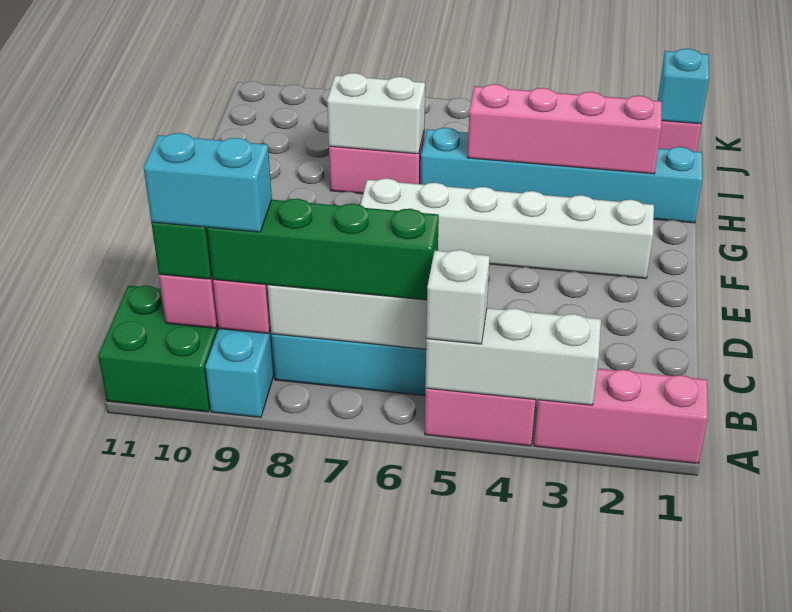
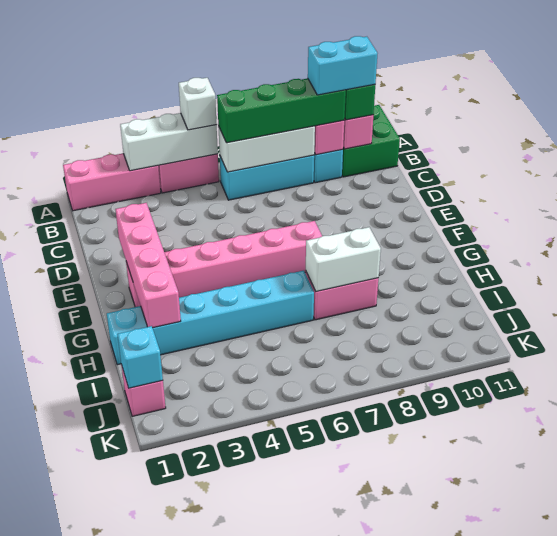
white 1x6 brick [360,178,654,278] -> pink 1x6 brick [126,221,322,307]
pink 1x4 brick [468,84,662,174] -> pink 1x4 brick turned to [115,203,181,328]

